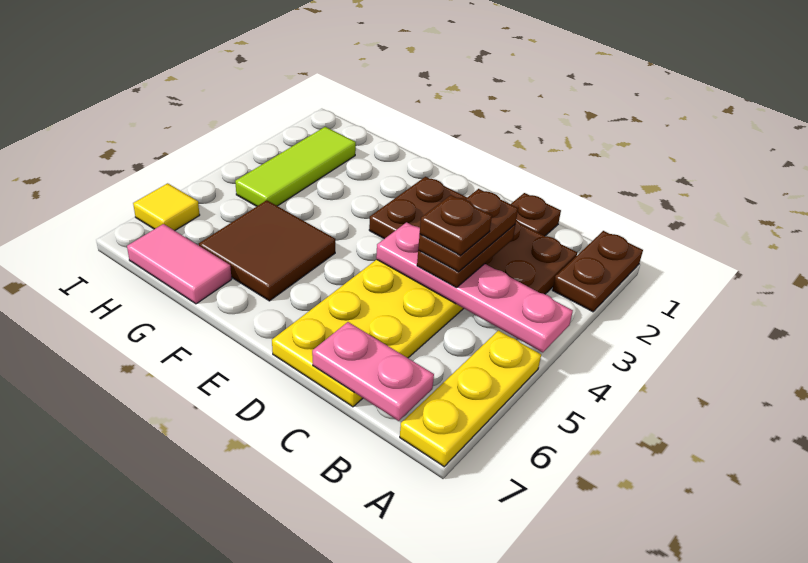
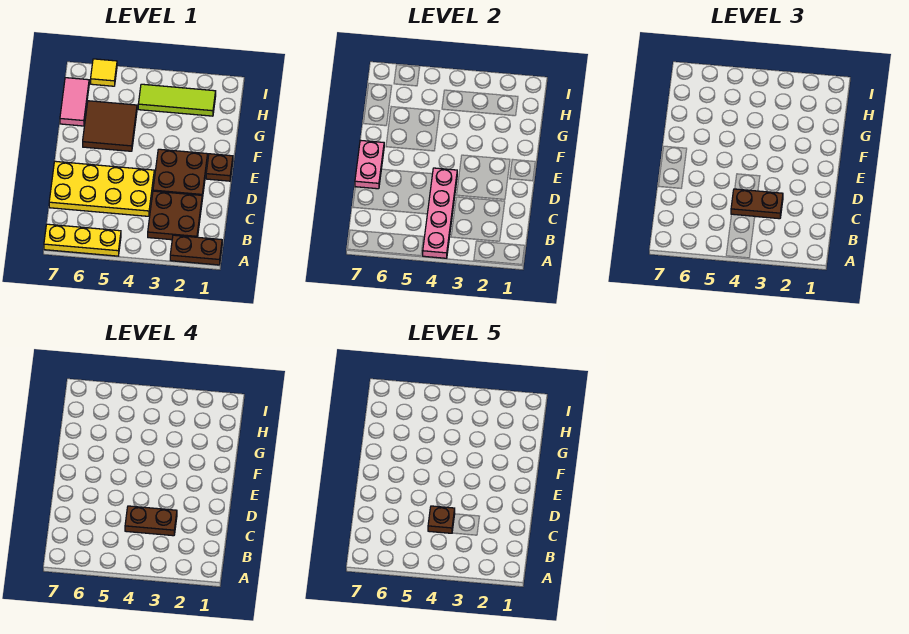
pink 1x2 plate [312,322,434,421] -> pink 1x2 plate moved to [355,140,384,189]
brown 1x1 plate [511,193,561,236] -> brown 1x1 plate moved to [206,154,233,181]

